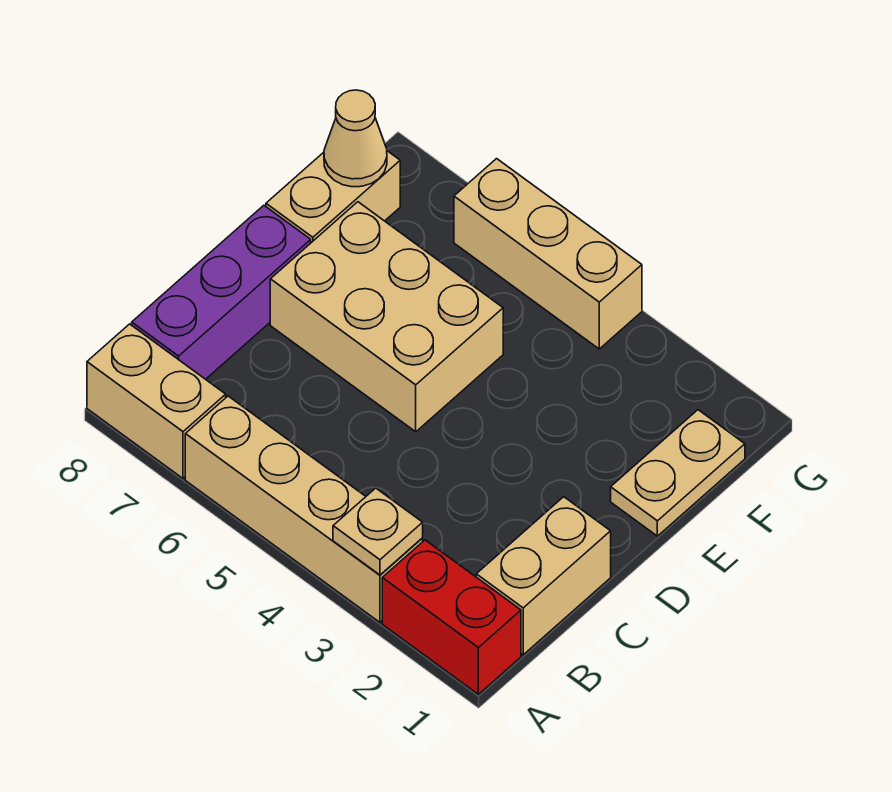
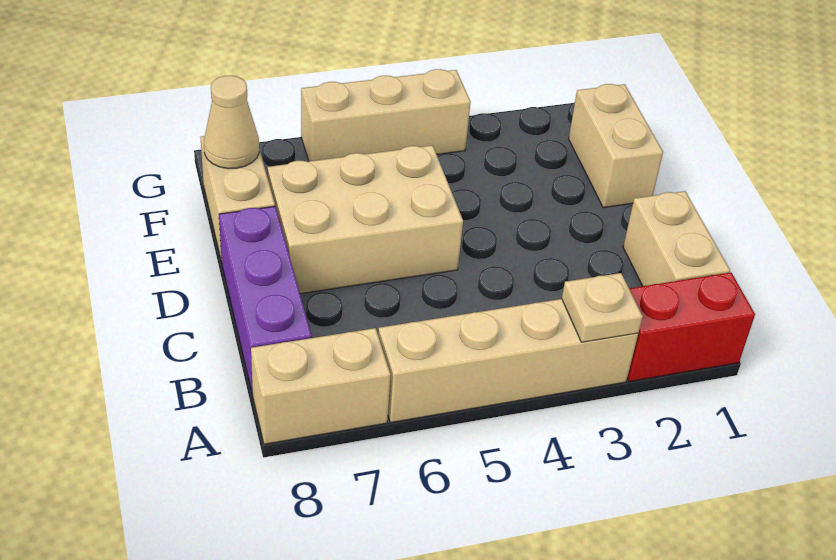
tan 1x2 plate [611,410,745,536] -> tan 1x2 brick [569,84,663,208]

